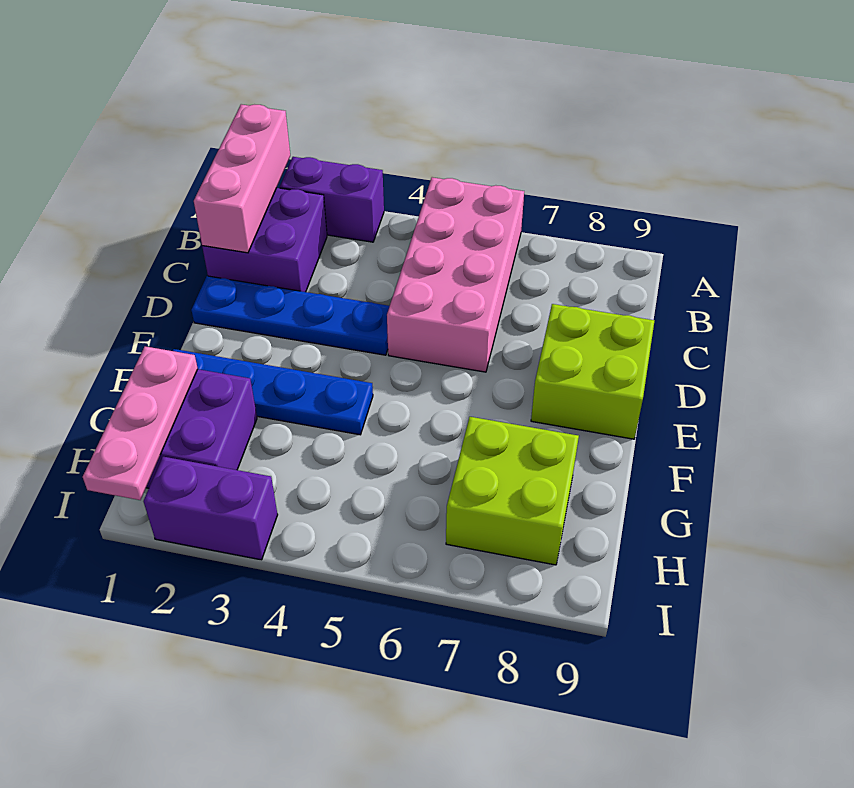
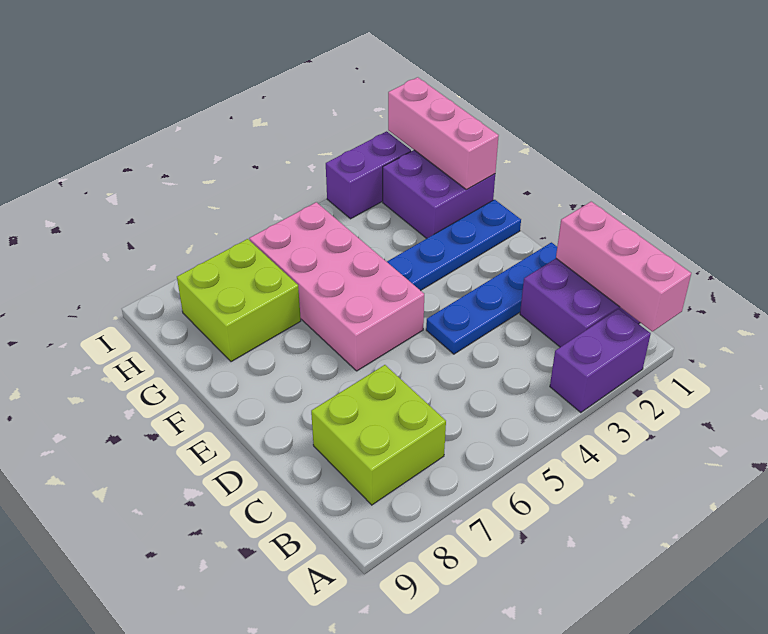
pink 2x4 brick [387,177,524,372] -> pink 2x4 brick moved to [249,202,424,371]
lime 2x2 brick [531,304,654,439] -> lime 2x2 brick moved to [311,365,446,505]
pink 1x3 plate [83,346,198,500] -> pink 1x3 brick [388,77,499,190]

